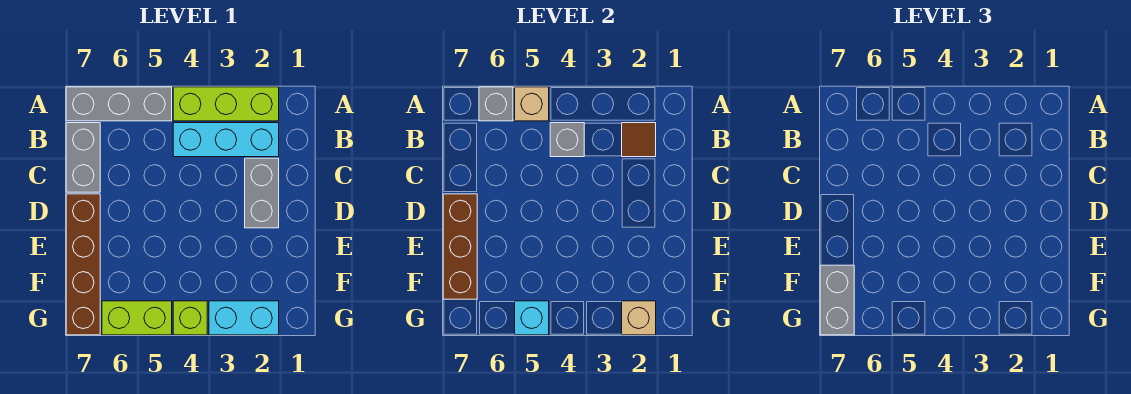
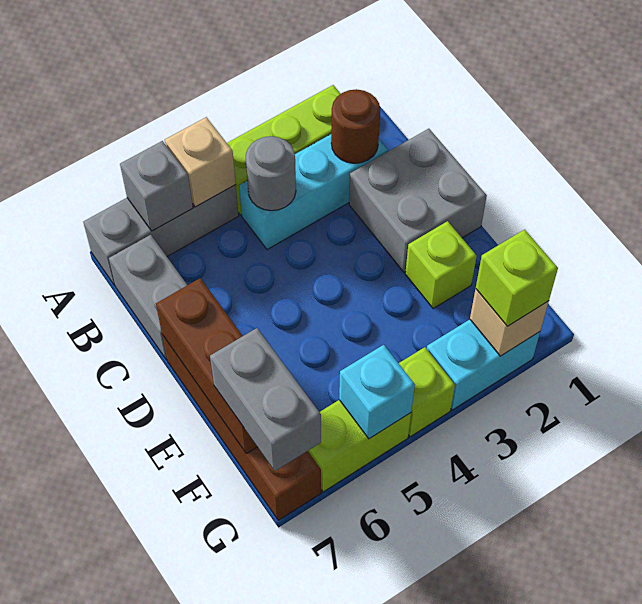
brown 1x1 tile [622,123,656,157] -> brown 1x1 round brick [331,89,380,163]
grey 1x1 brick [550,123,584,157] -> grey 1x1 round brick [246,136,296,211]
grey 1x2 brick [245,158,279,228] -> grey 2x2 brick [349,129,487,272]
none -> lime 1x1 brick [405,221,477,309]
none -> lime 1x1 brick [476,230,558,326]

